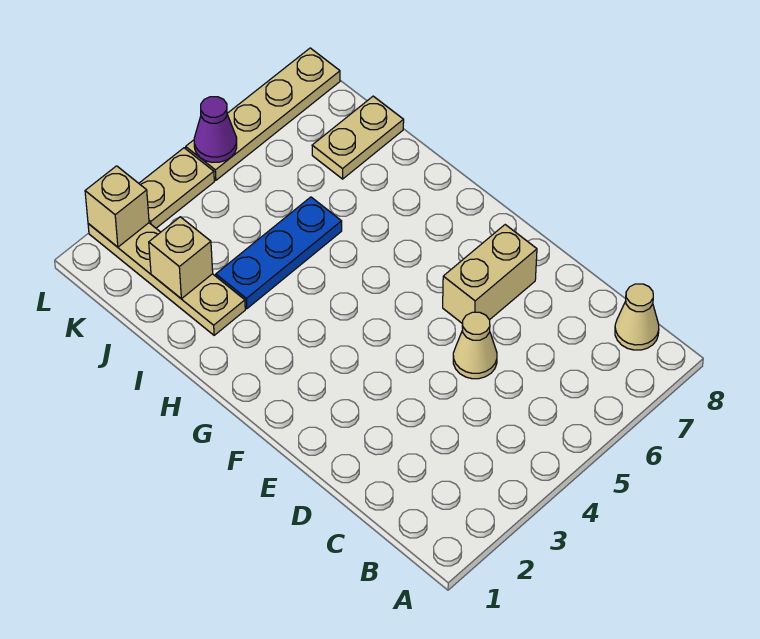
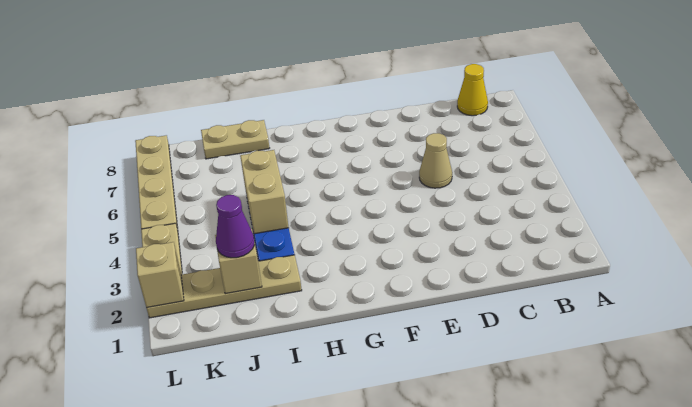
tan 1x1 cone [615,284,659,350] -> yellow 1x1 cone [457,64,488,116]
tan 1x2 brick [443,225,537,324] -> tan 1x2 brick moved to [240,150,289,234]
tan 1x2 plate [312,96,404,179] -> tan 1x2 plate turned to [201,120,269,159]
purple 1x1 cone [194,97,237,162] -> purple 1x1 cone moved to [216,195,255,258]

